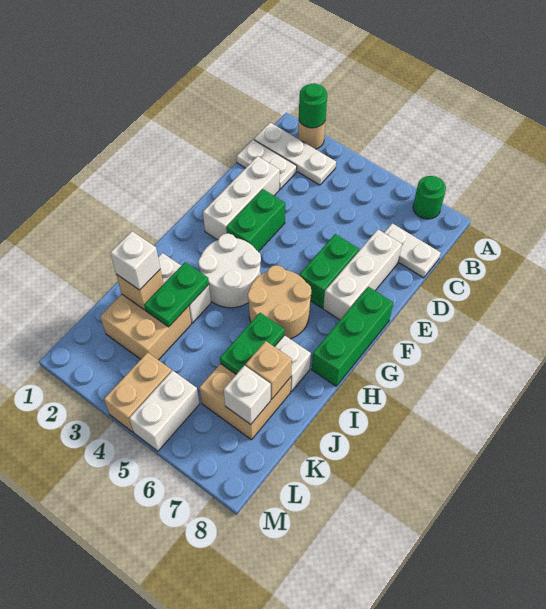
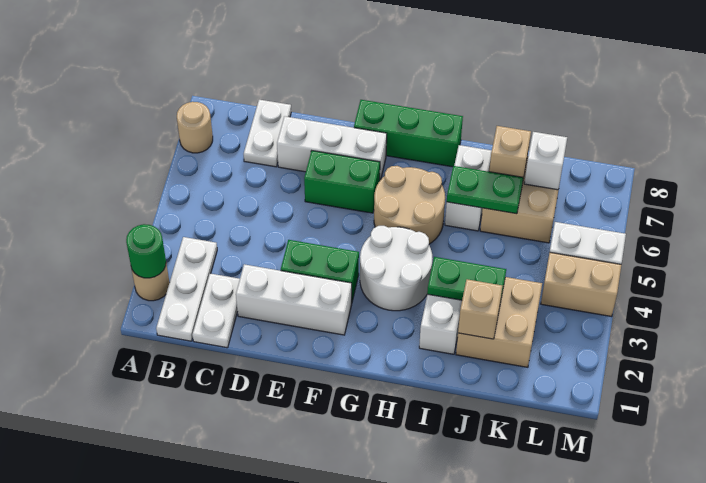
green 1x1 round brick [413,176,446,219] -> tan 1x1 round brick [177,102,213,153]
white 1x1 brick [110,231,160,290] -> none

